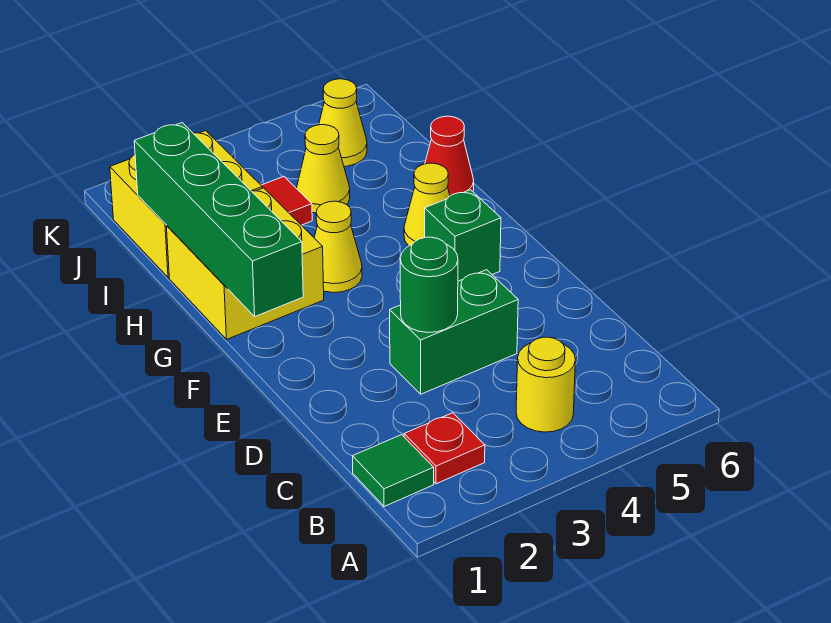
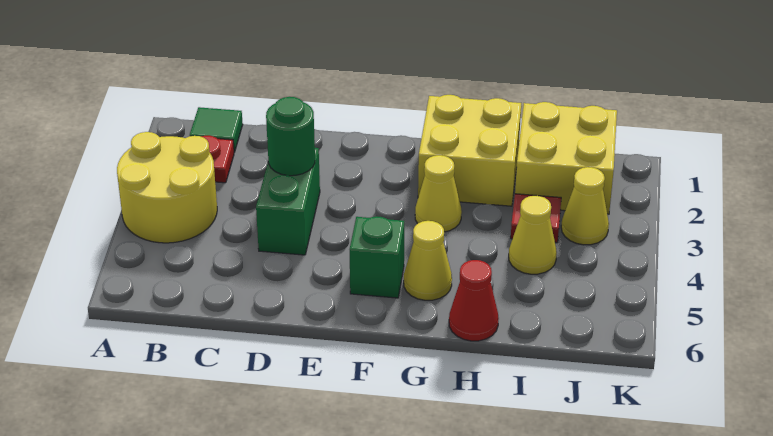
yellow 1x1 round brick [516,337,575,432] -> yellow 2x2 round brick [117,132,217,243]
green 1x4 brick [134,123,303,316] -> none
yellow 1x1 cone [319,79,367,166] -> yellow 1x1 cone moved to [561,167,609,245]

